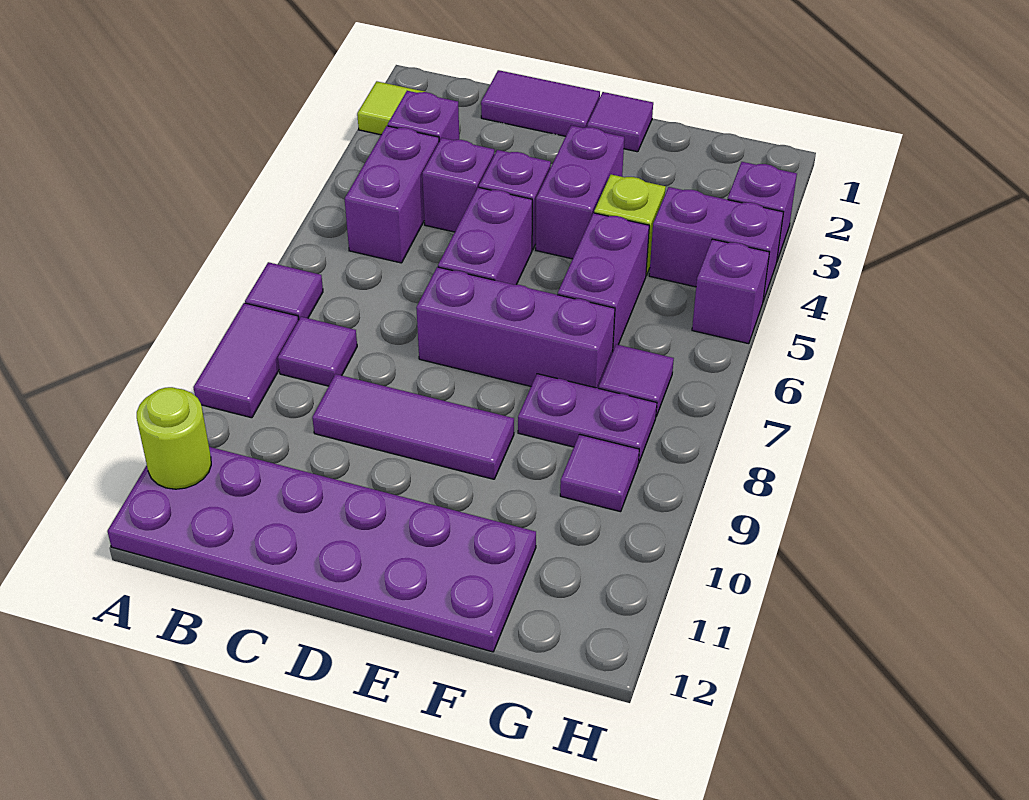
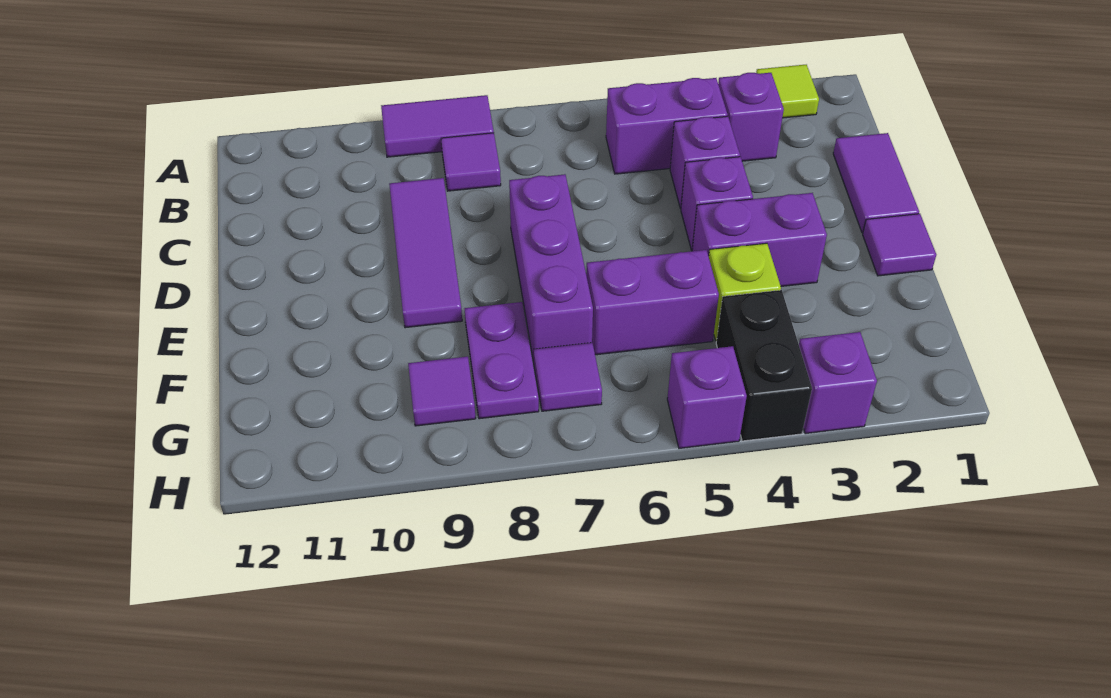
purple 1x1 tile [245,262,323,320] -> none
purple 2x6 plate [107,447,536,652] -> none
lime 1x1 round brick [137,387,211,489] -> none
purple 1x2 brick [438,187,532,285] -> none
purple 1x2 brick [649,187,783,301] -> black 1x2 brick [716,290,812,441]

